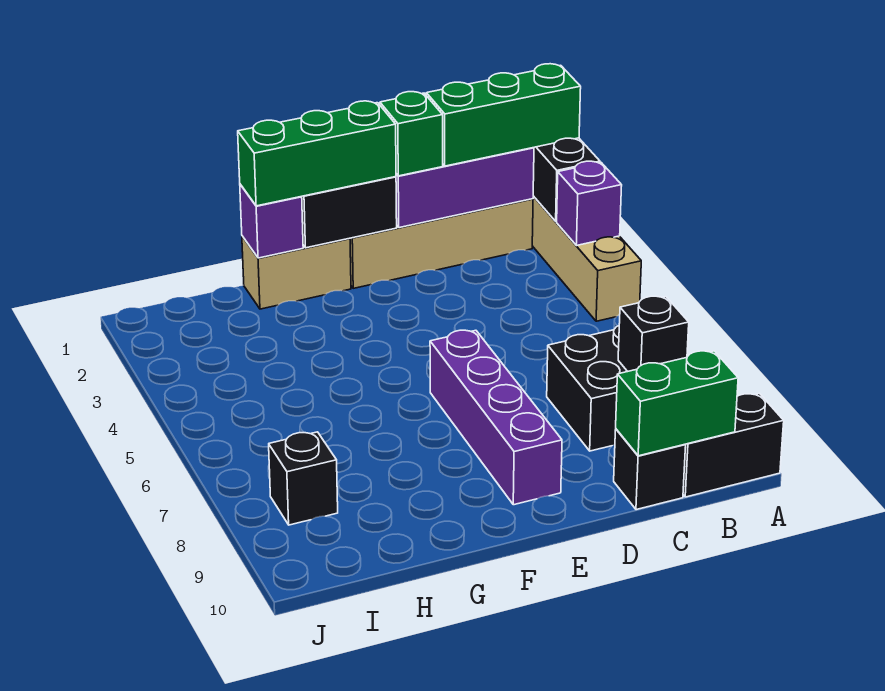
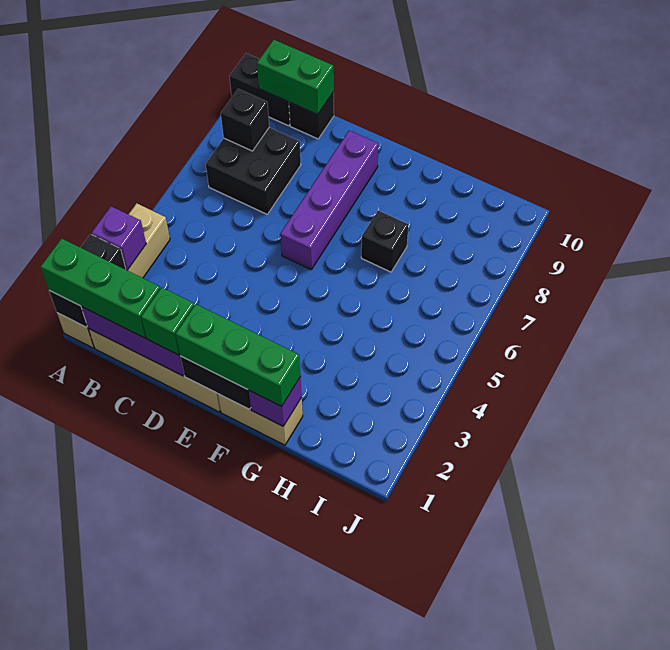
black 1x1 brick [269,432,338,525] -> black 1x1 brick moved to [361,211,409,272]

